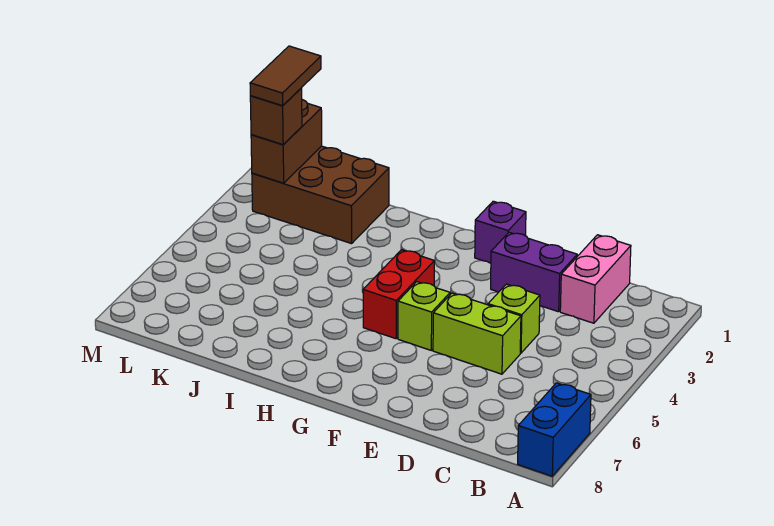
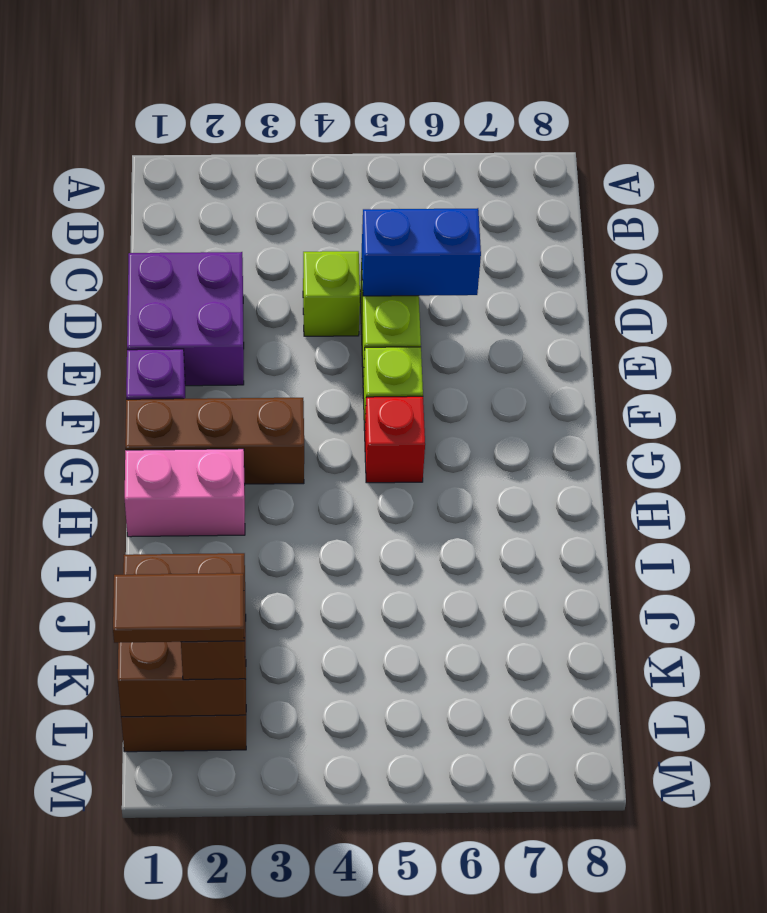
blue 1x2 brick [518,383,591,476] -> blue 1x2 brick moved to [362,208,481,296]
pink 1x2 brick [560,235,631,323] -> pink 1x2 brick moved to [125,449,245,537]
purple 1x2 brick [491,232,577,312] -> purple 2x2 brick [127,252,244,386]
none -> brown 1x3 brick [125,398,304,484]
red 1x2 brick [363,250,435,339] -> red 1x1 brick [365,396,425,483]

